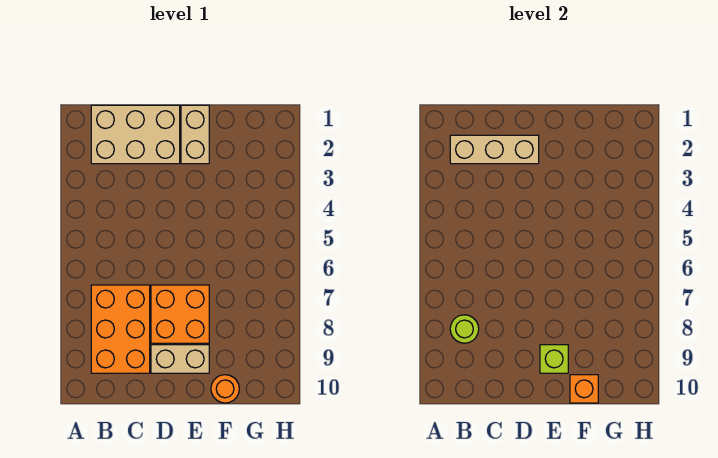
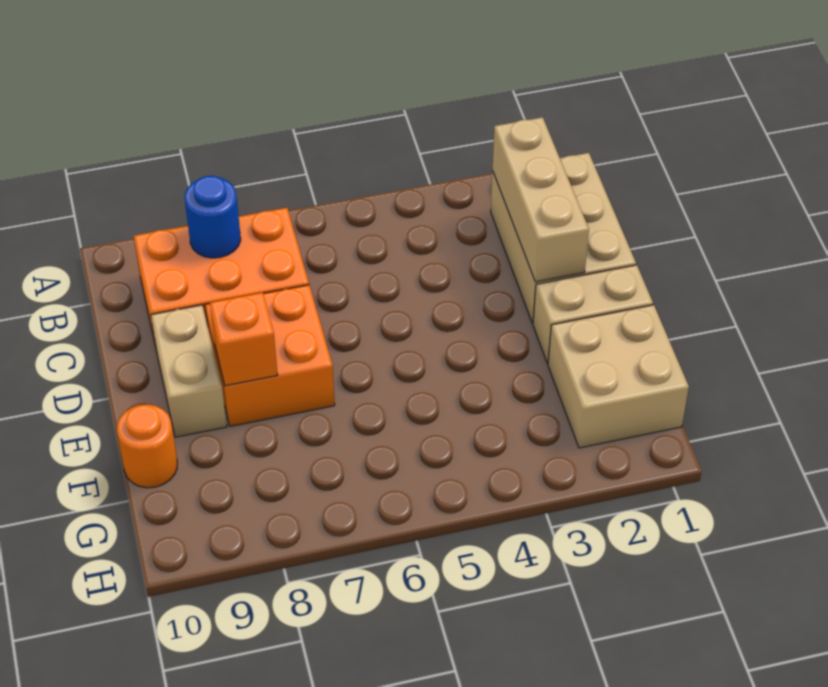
lime 1x1 round brick [450,315,479,343] -> blue 1x1 round brick [185,176,241,258]
lime 1x1 brick [540,345,568,373] -> none
none -> tan 2x2 brick [548,305,689,448]
orange 1x1 brick [570,375,598,403] -> orange 1x1 brick moved to [210,293,277,386]

